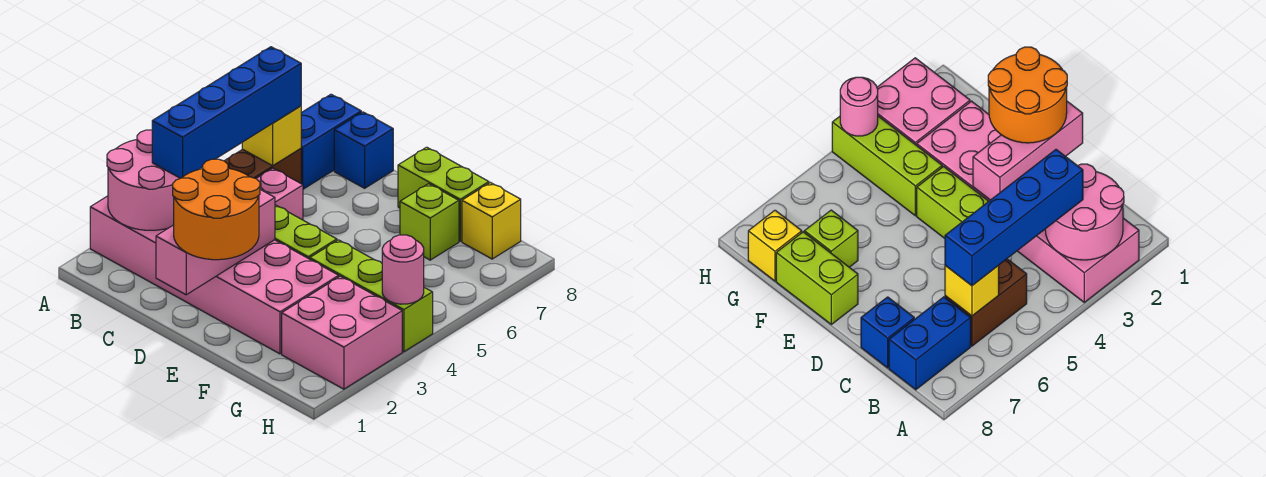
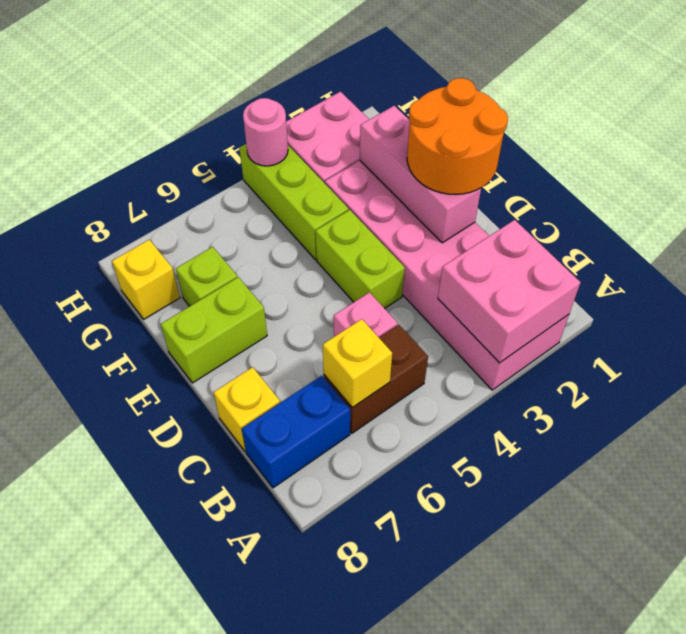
pink 2x2 round brick [107,130,180,230] -> pink 2x2 brick [438,220,581,363]
blue 1x4 brick [152,47,301,178] -> none
blue 1x1 brick [334,112,393,188] -> yellow 1x1 brick [214,367,280,451]
pink 1x3 brick [156,190,275,295] -> pink 1x3 brick turned to [360,106,481,243]
lime 1x2 brick [398,147,489,241] -> lime 1x2 brick turned to [161,277,267,383]

